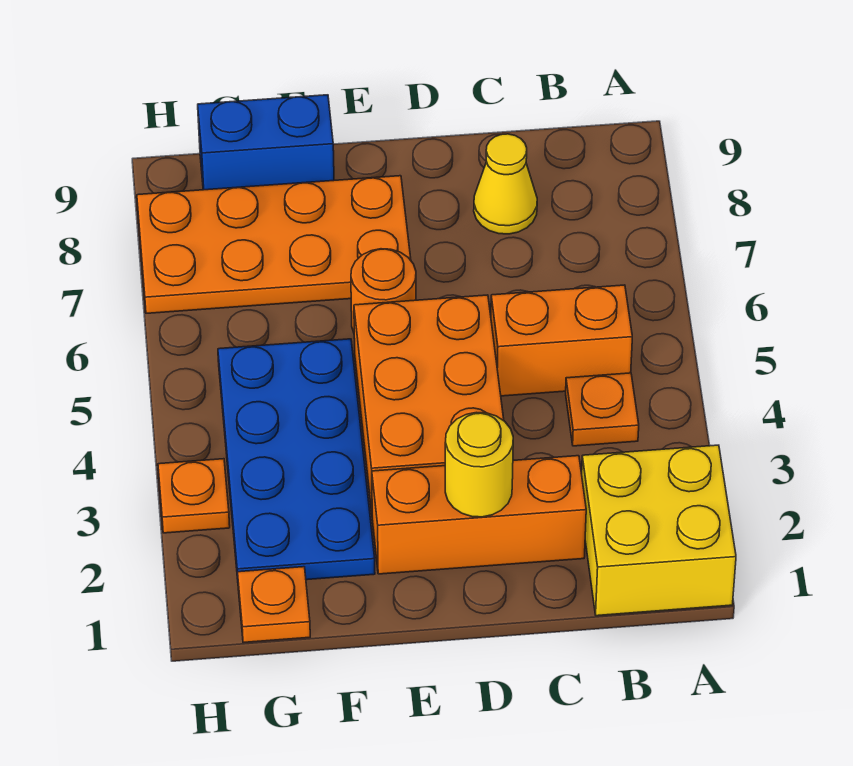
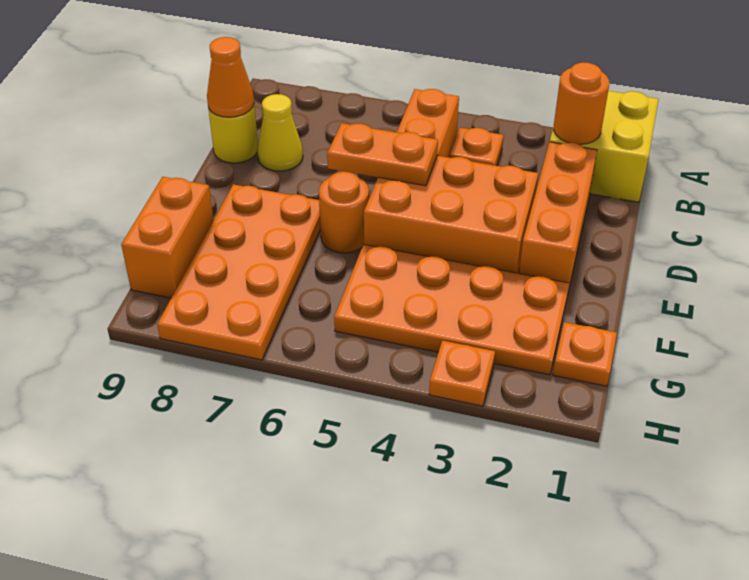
none -> orange 1x1 round brick [554,62,609,144]
none -> orange 1x1 cone [207,37,254,117]
yellow 1x1 round brick [445,412,513,517] -> yellow 1x1 round brick moved to [208,105,258,163]
none -> orange 1x2 plate [327,123,438,186]
blue 2x4 plate [218,339,375,580] -> orange 2x4 plate [334,245,569,375]
blue 1x2 brick [198,95,334,190] -> orange 1x2 brick [121,177,214,298]

